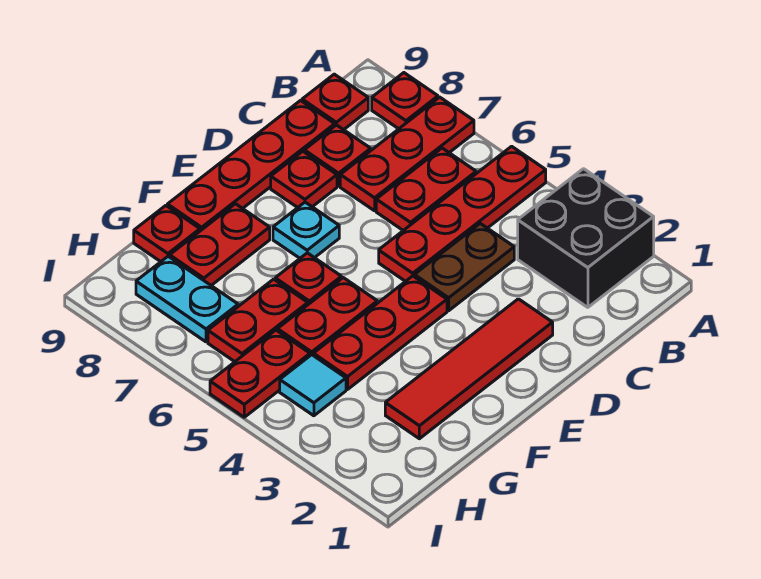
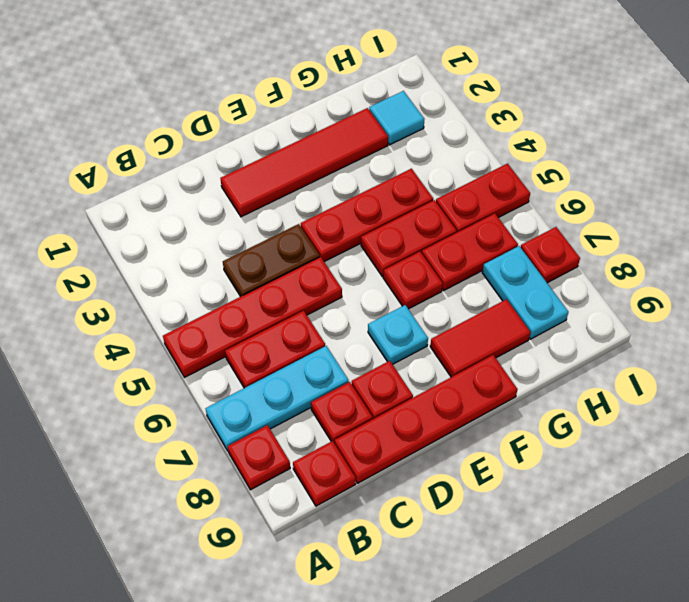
black 2x2 brick [518,169,654,307] -> none
red 1x3 plate [340,97,474,211] -> cyan 1x3 plate [206,346,349,451]
red 1x2 plate [170,204,270,285] -> red 1x2 tile [430,299,531,377]
red 1x1 plate [134,206,200,262] -> red 1x1 plate moved to [521,227,580,283]
cyan 1x1 tile [280,355,346,416] -> cyan 1x1 tile moved to [369,91,424,145]

